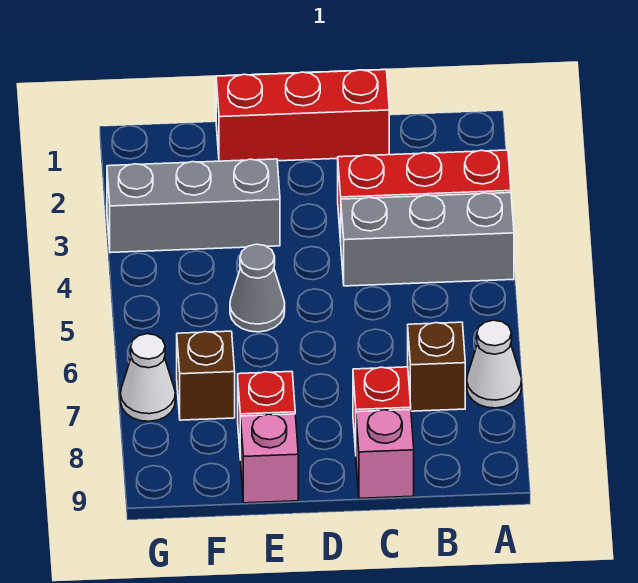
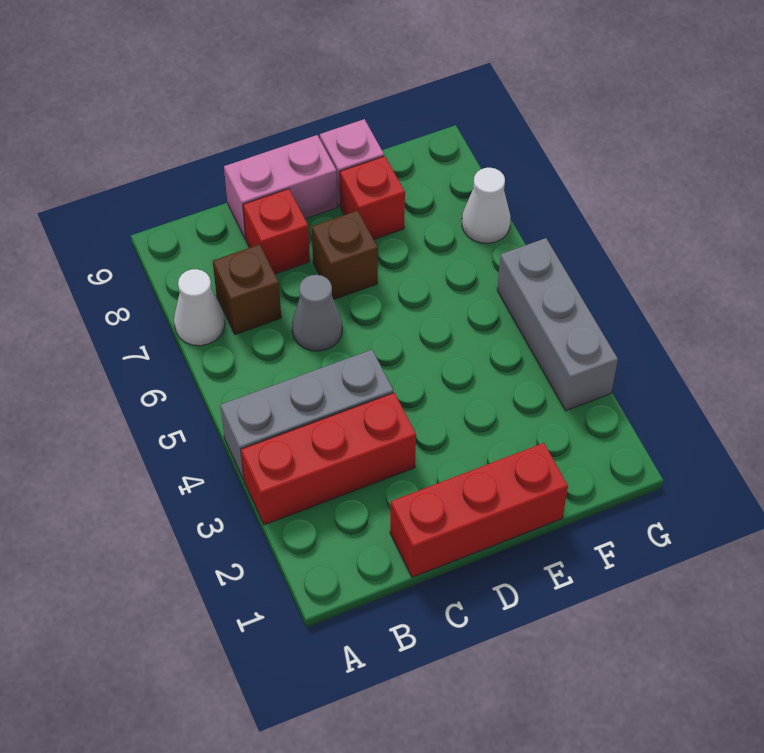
pink 1x1 brick [356,409,414,498] -> pink 1x2 brick [224,135,337,239]
grey 1x3 brick [107,159,280,253] -> grey 1x3 brick turned to [497,238,618,411]
grey 1x1 cone [230,244,285,332] -> grey 1x1 cone moved to [292,275,342,351]
brown 1x1 brick [177,331,235,420] -> brown 1x1 brick moved to [312,211,378,300]

